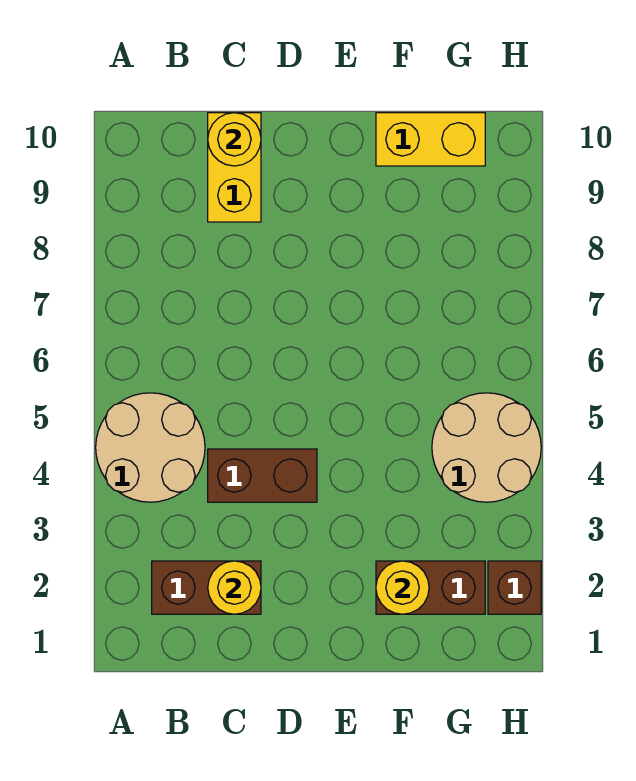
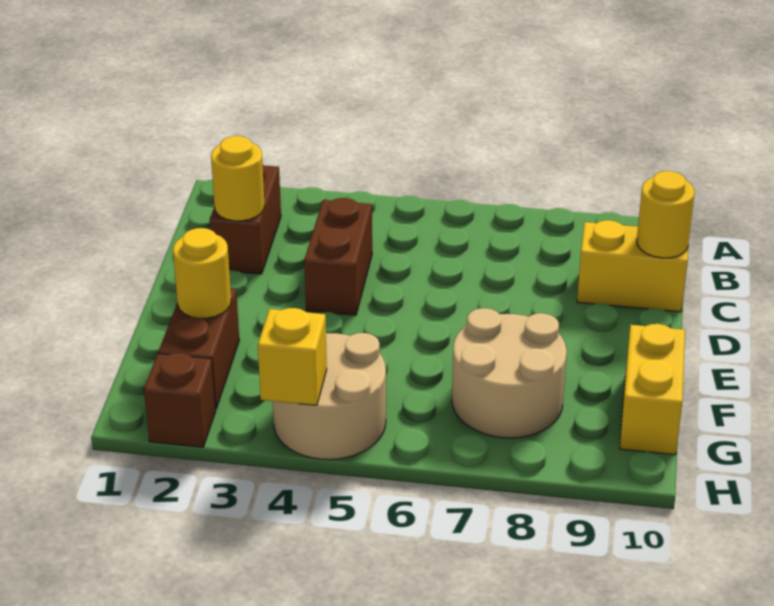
tan 2x2 round brick [96,393,205,502] -> tan 2x2 round brick moved to [452,308,567,438]
none -> yellow 1x1 brick [258,308,327,405]

